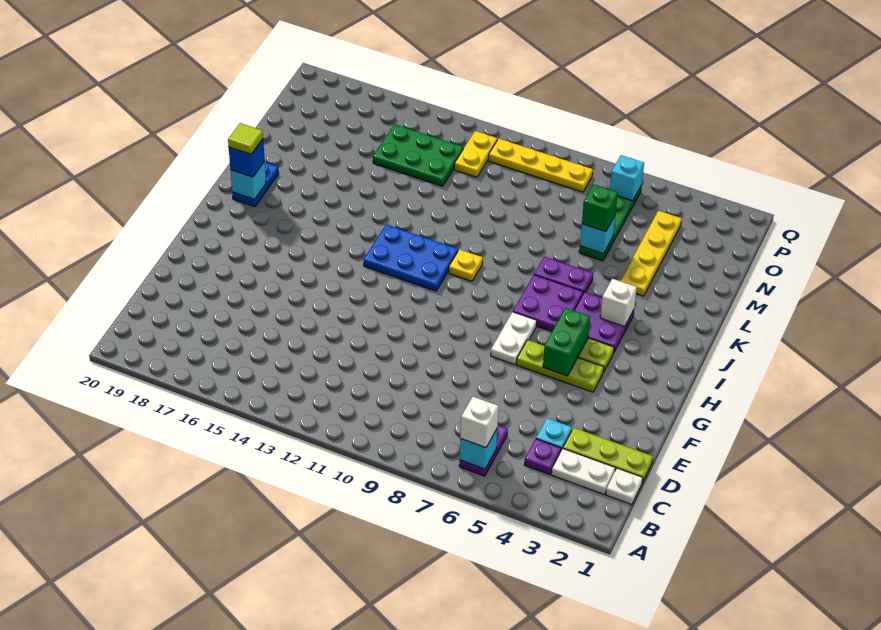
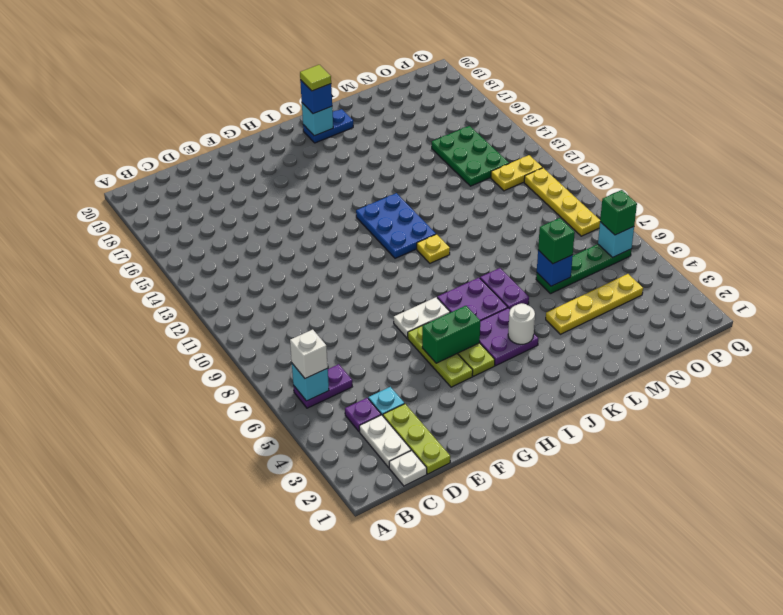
white 1x1 brick [600,279,637,327] -> white 1x1 round brick [508,303,535,344]
cyan 1x1 brick [580,216,615,254] -> blue 1x1 brick [537,250,573,286]
none -> green 1x1 brick [600,190,637,235]

